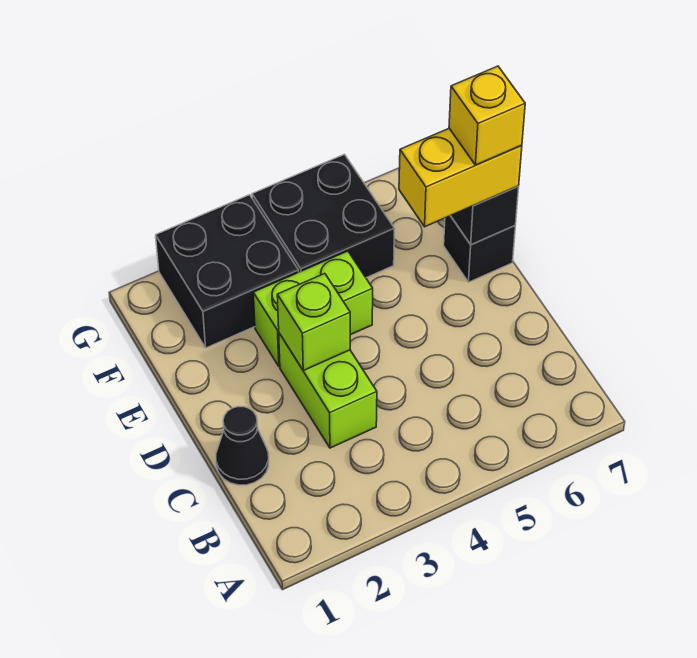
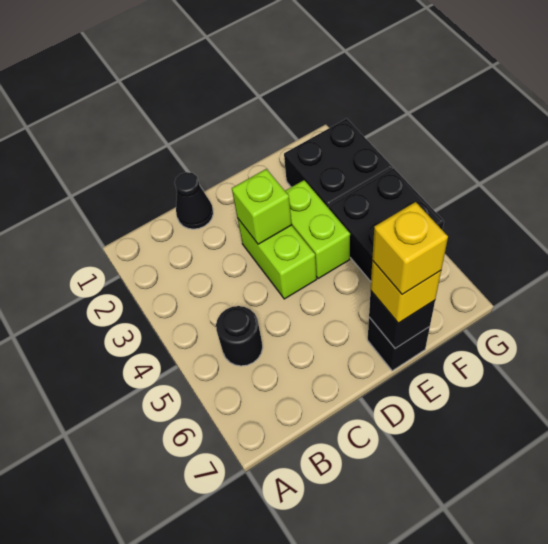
none -> black 1x1 round brick [216,306,263,366]
lime 1x2 brick [279,333,377,448] -> lime 1x2 brick turned to [238,219,317,299]
yellow 1x2 brick [399,129,522,227] -> yellow 1x1 brick [371,261,441,323]

